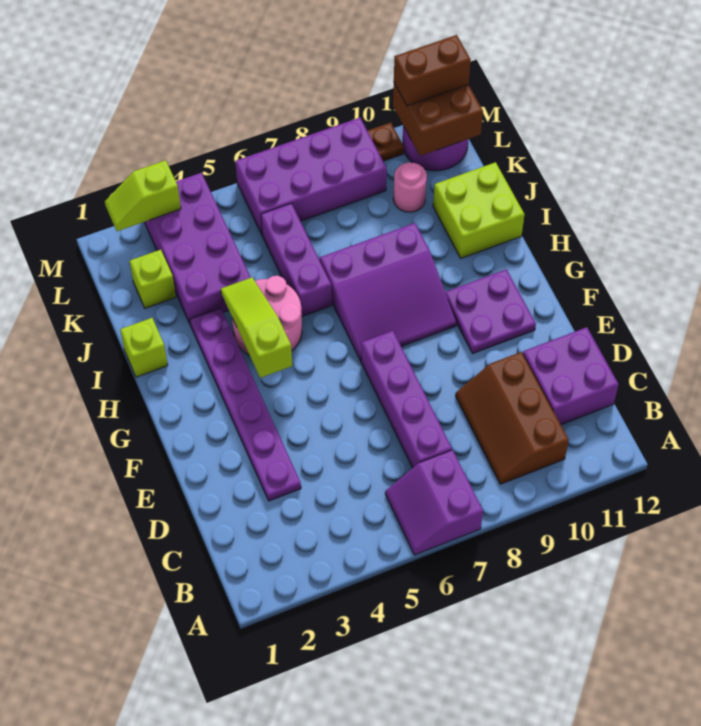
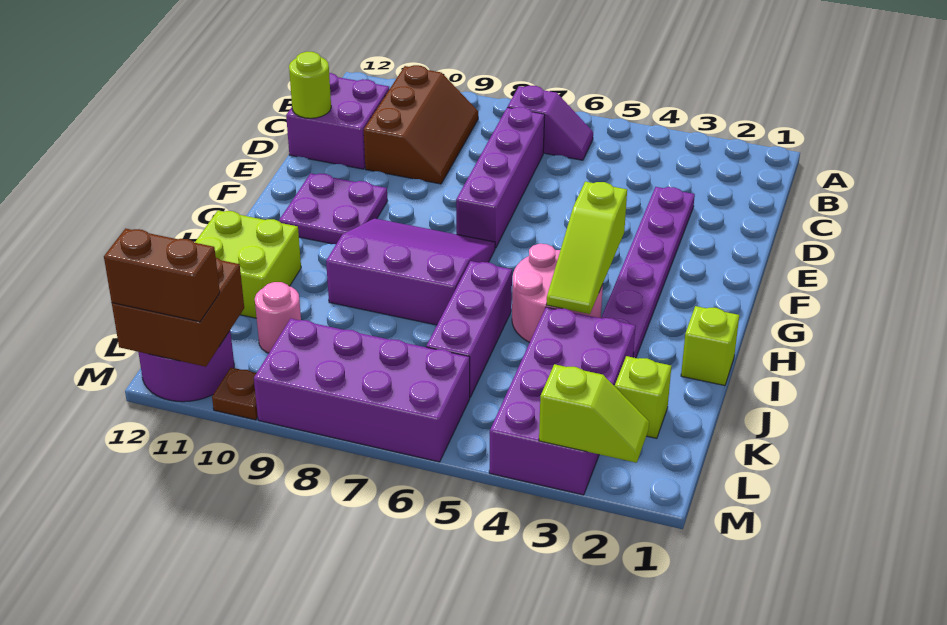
purple 2x2 slope [385,450,483,555] -> purple 1x2 slope [508,86,593,160]
none -> lime 1x1 round brick [289,52,331,118]

